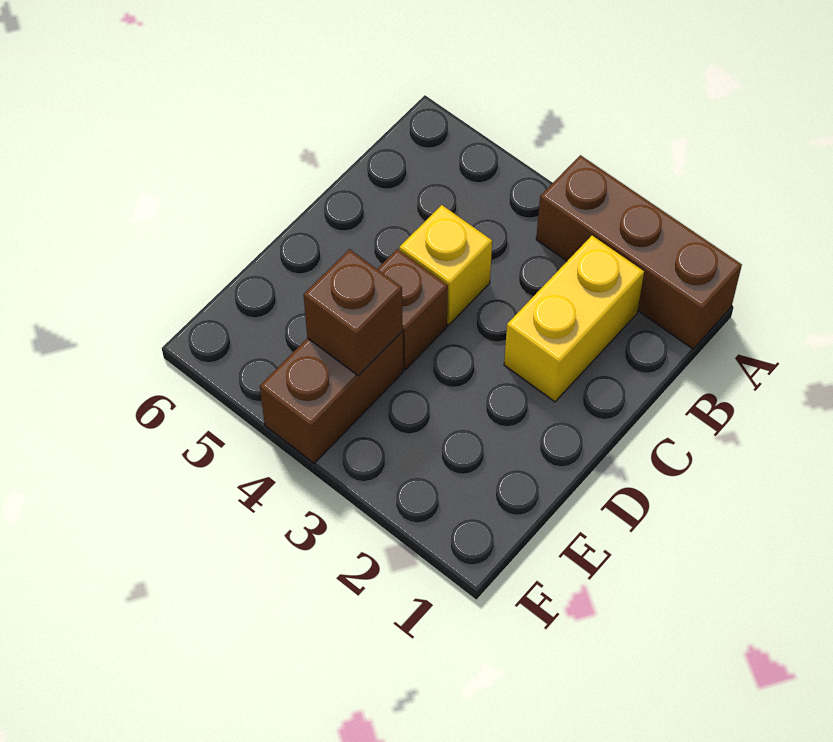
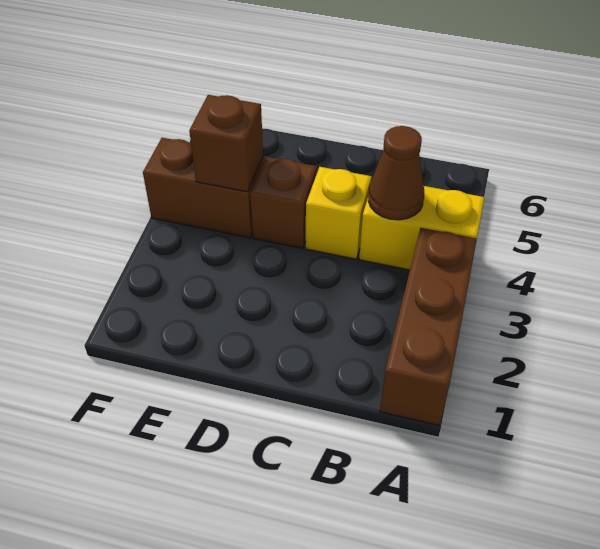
yellow 1x2 brick [504,236,644,402] -> yellow 1x2 brick moved to [359,186,485,270]
none -> brown 1x1 cone [368,126,424,220]

